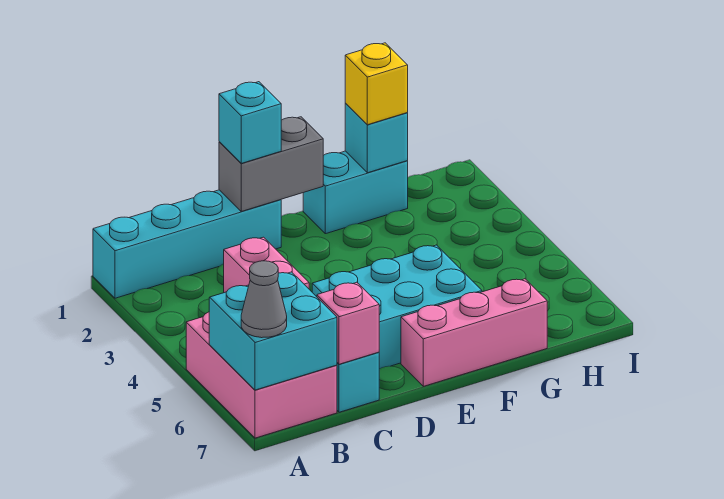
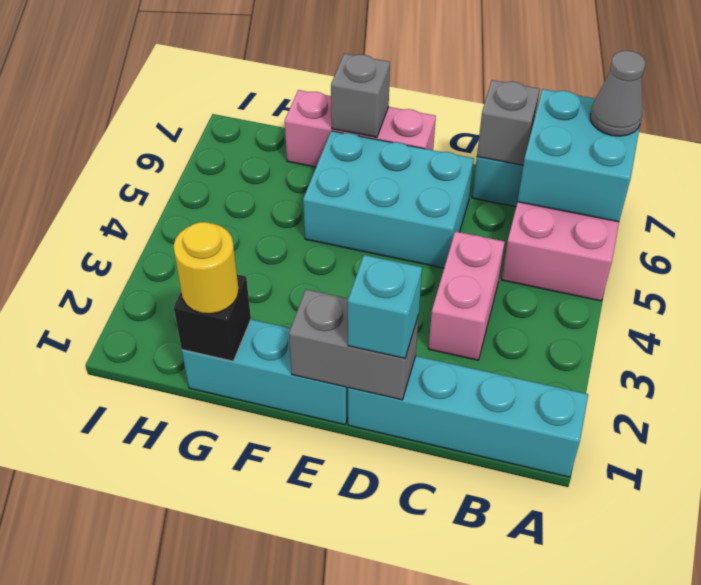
pink 1x1 brick [317,282,379,364] -> grey 1x1 brick [477,80,540,165]
cyan 1x2 brick [303,151,408,234] -> cyan 1x3 brick [182,320,348,425]
none -> grey 1x1 brick [331,53,390,137]
cyan 1x1 brick [345,103,408,173] -> black 1x1 brick [174,275,251,361]
yellow 1x1 brick [345,43,408,125] -> yellow 1x1 round brick [174,222,239,314]

